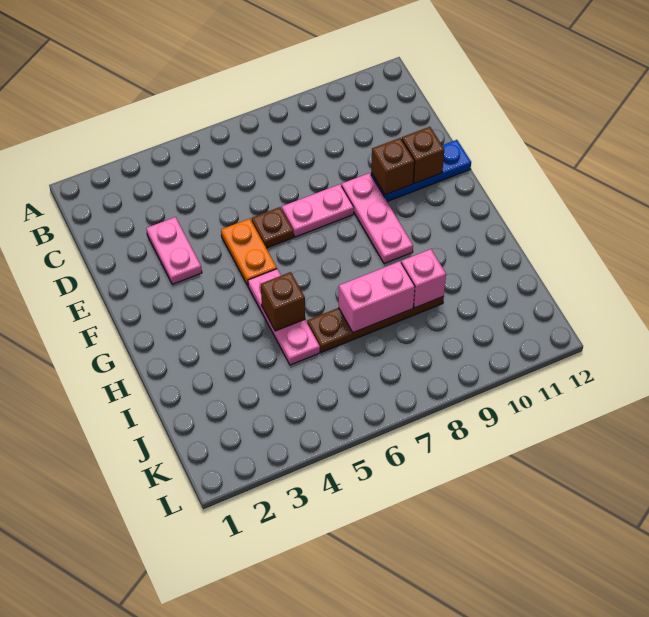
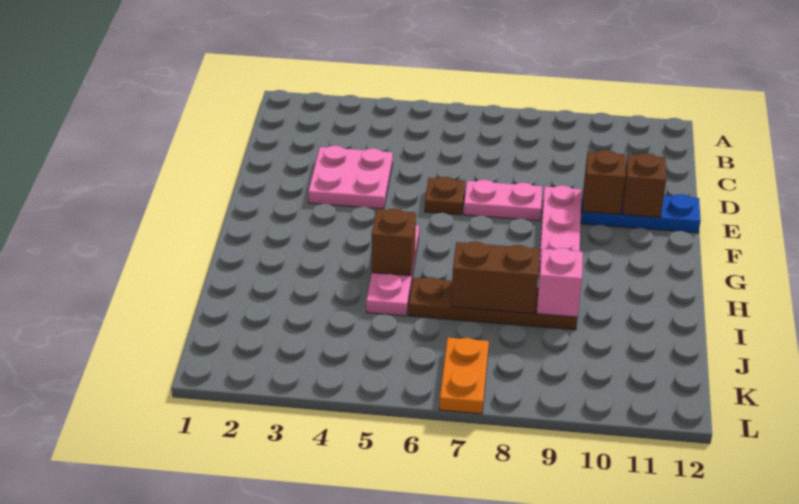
pink 1x2 plate [146,217,202,284] -> pink 2x2 plate [308,146,393,209]
orange 1x2 plate [221,219,277,285] -> orange 1x2 plate moved to [439,338,489,414]
pink 1x2 brick [339,261,415,333] -> brown 1x2 brick [451,241,540,314]

